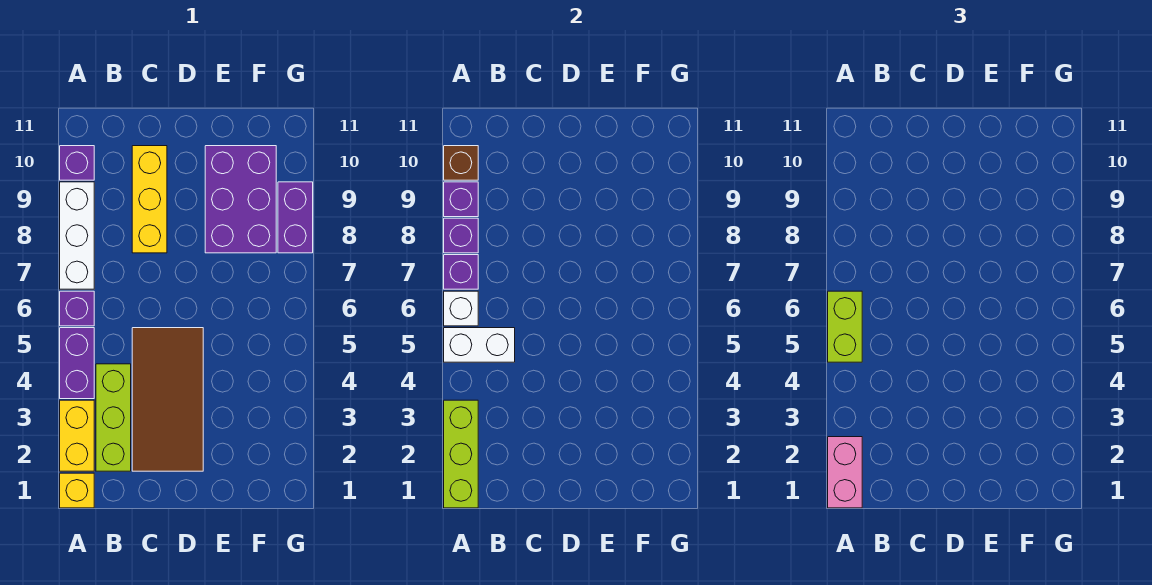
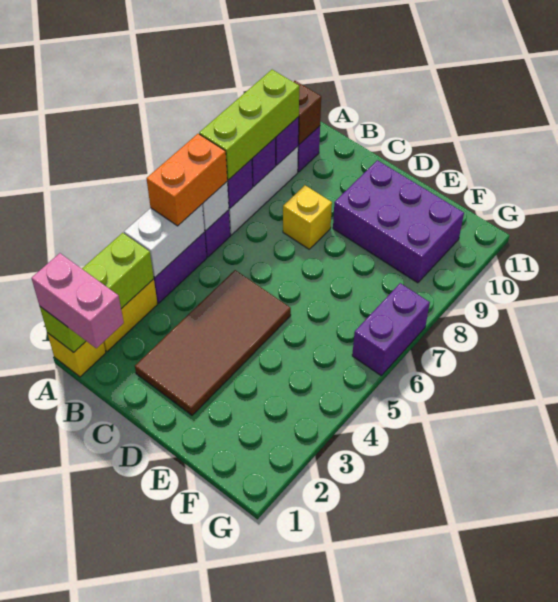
pink 1x2 brick [828,437,862,508] -> pink 1x2 brick turned to [32,253,124,348]
white 1x2 brick [444,328,515,362] -> white 1x2 brick turned to [124,204,204,277]
lime 1x2 brick [828,291,862,362] -> orange 1x2 brick [146,134,227,226]
lime 1x3 brick [96,364,131,471] -> lime 1x3 brick moved to [199,70,299,180]
yellow 1x3 brick [132,146,167,253] -> yellow 1x1 brick [283,185,332,249]
purple 2x3 brick [205,146,276,253] -> purple 2x3 brick turned to [333,160,464,283]
purple 1x2 brick [278,182,313,253] -> purple 1x2 brick moved to [352,283,430,375]

